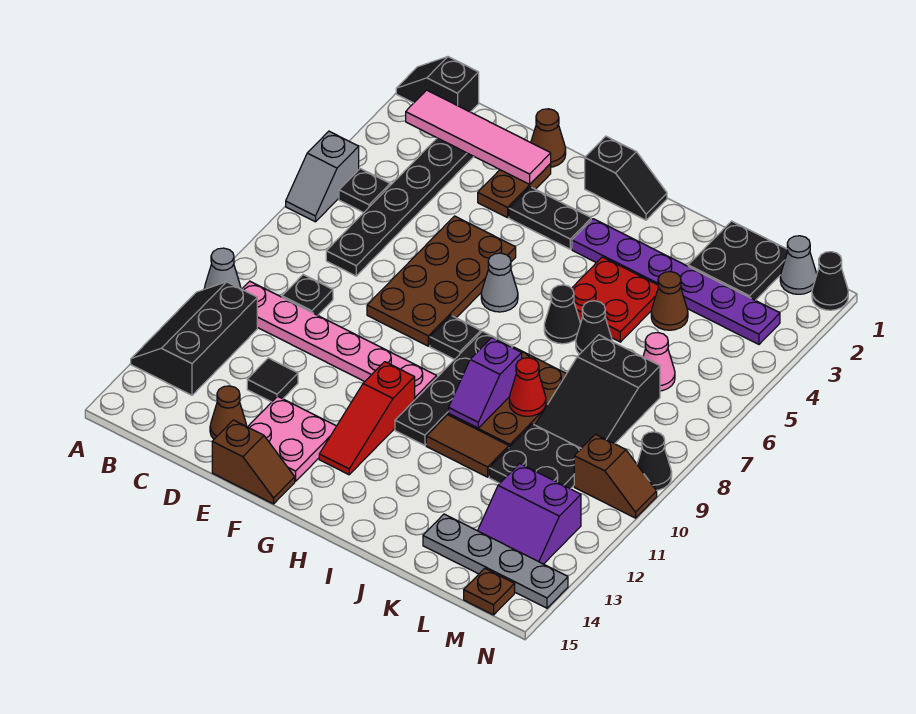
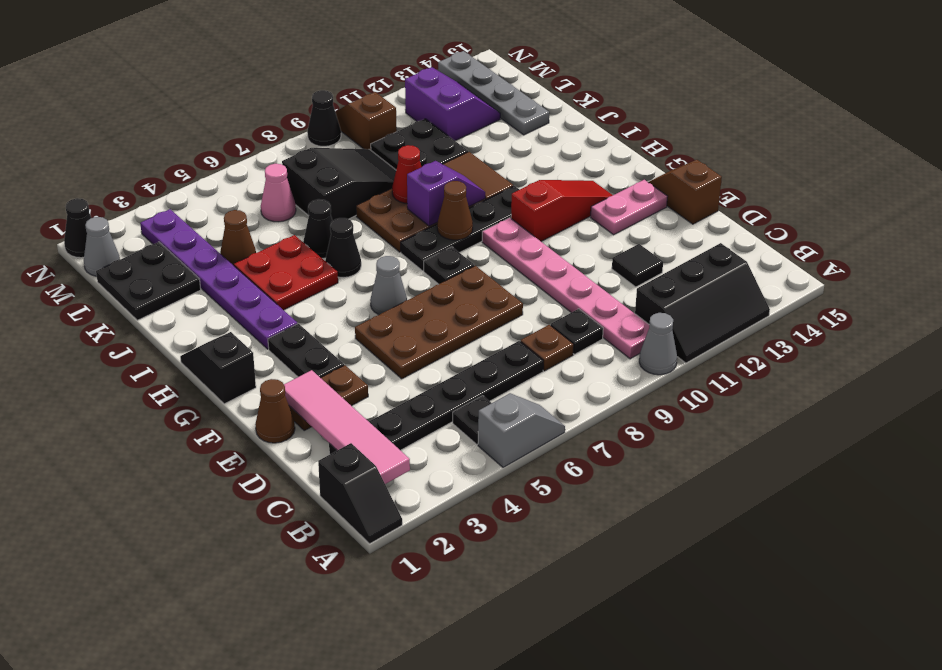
brown 1x1 cone [210,386,247,439] -> brown 1x1 cone moved to [437,181,473,240]
pink 2x2 plate [248,396,336,481] -> pink 1x2 plate [591,180,668,235]
brown 1x1 plate [464,568,515,615] -> brown 1x1 plate moved to [521,325,574,371]

